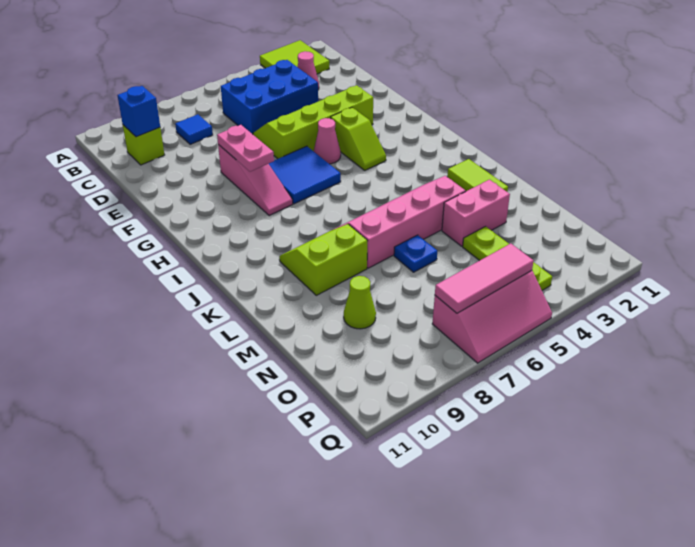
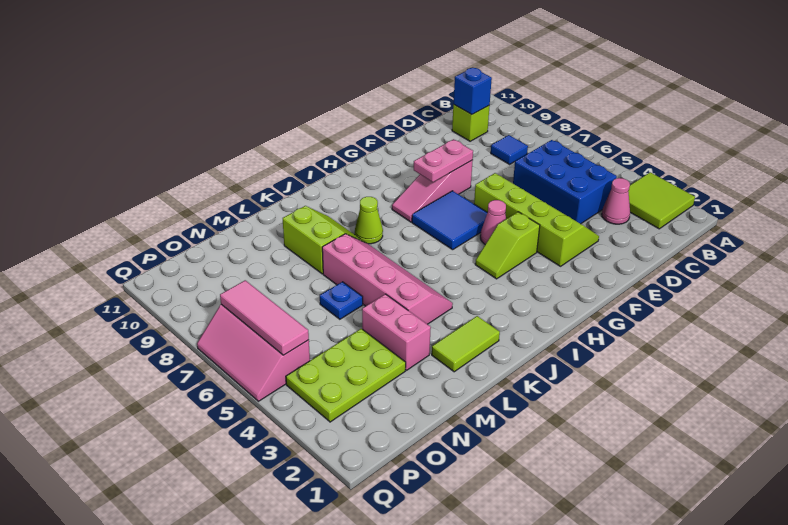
lime 1x3 plate [463,226,552,290] -> lime 2x3 plate [286,329,406,422]
lime 1x1 cone [344,276,376,329] -> lime 1x1 cone moved to [355,197,383,244]

